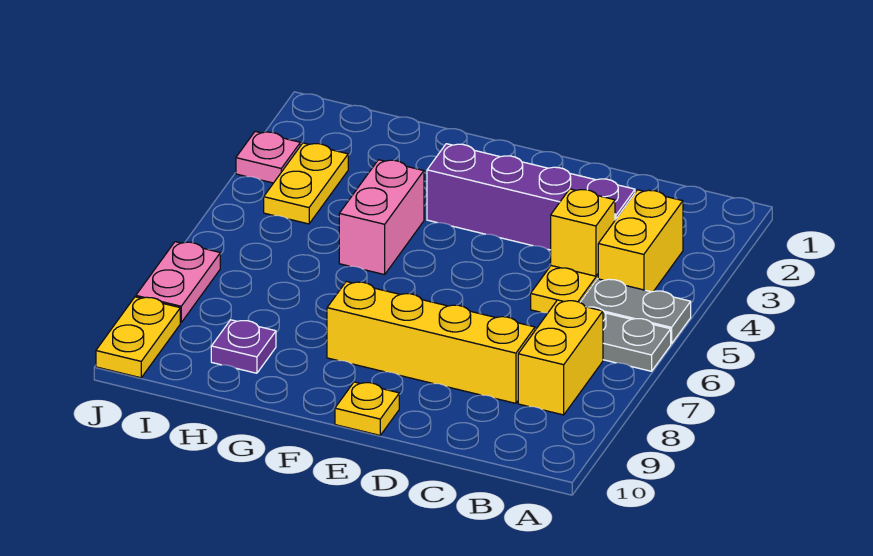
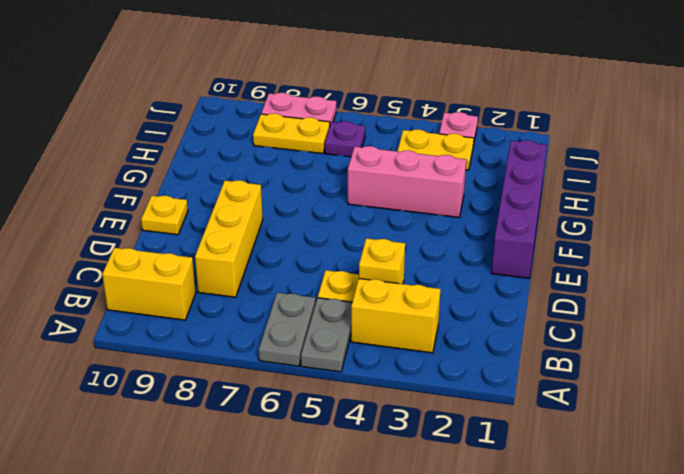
yellow 1x2 brick [518,300,603,415] -> yellow 1x2 brick moved to [102,248,196,320]
purple 1x4 brick [427,144,635,250] -> purple 1x4 brick moved to [491,140,547,278]
yellow 1x4 brick [327,281,535,403] -> yellow 1x3 brick [195,180,263,297]
pink 1x2 brick [339,160,424,275] -> pink 1x3 brick [348,146,466,217]
purple 1x1 plate [211,320,276,373] -> purple 1x1 plate moved to [325,121,365,157]
yellow 1x2 plate [96,297,180,378] -> yellow 1x2 plate moved to [253,113,330,154]

